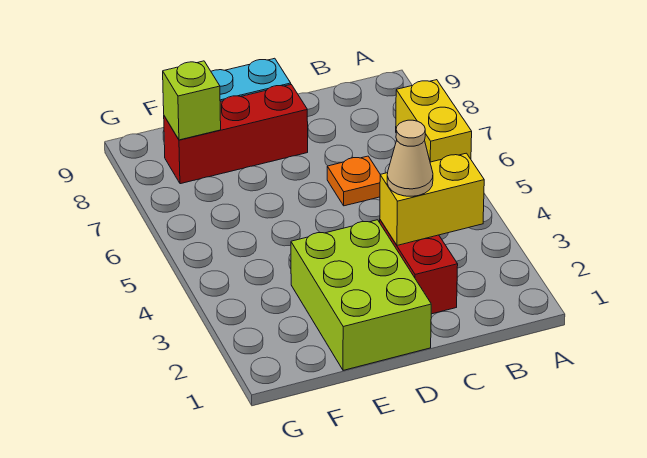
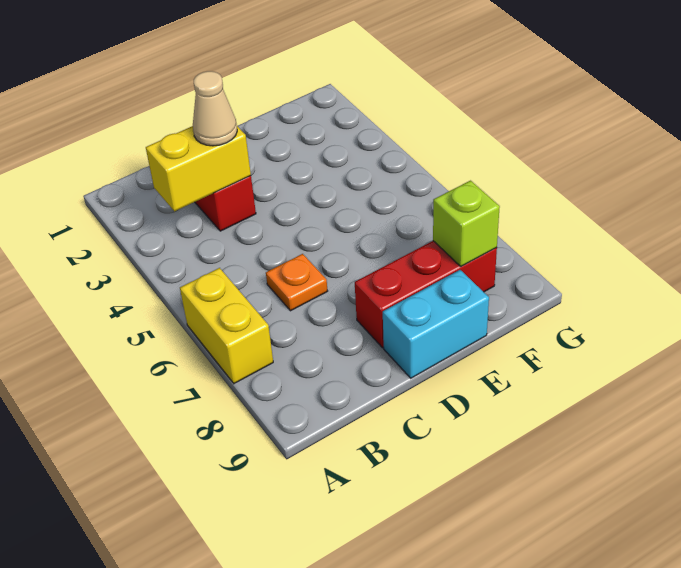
lime 2x3 brick [291,220,431,370] -> none

